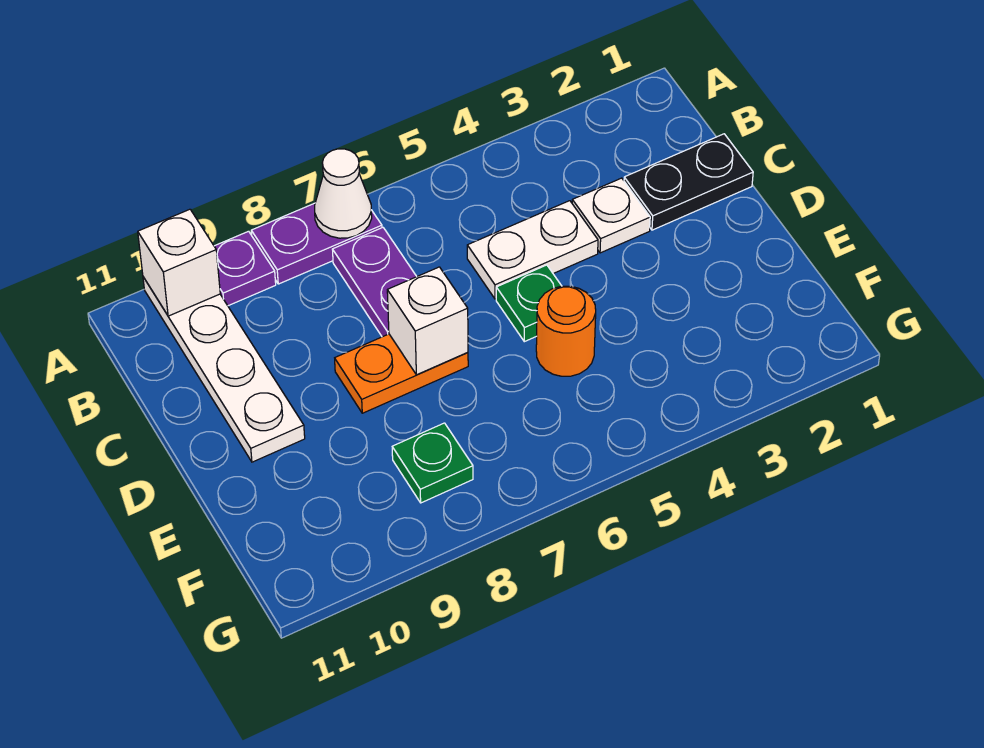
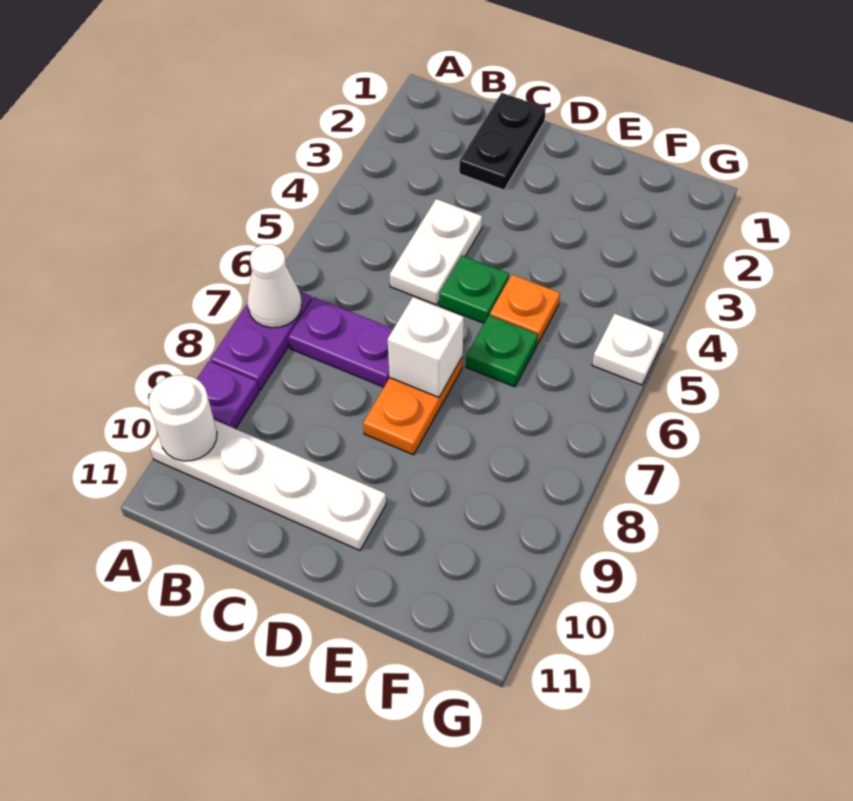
white 1x1 brick [138,209,220,316] -> white 1x1 round brick [149,375,217,461]
white 1x1 plate [572,178,650,253] -> white 1x1 plate moved to [592,313,664,385]
orange 1x1 round brick [536,286,596,376] -> orange 1x1 plate [490,275,560,344]
green 1x1 plate [392,423,473,503] -> green 1x1 plate moved to [466,315,538,387]

